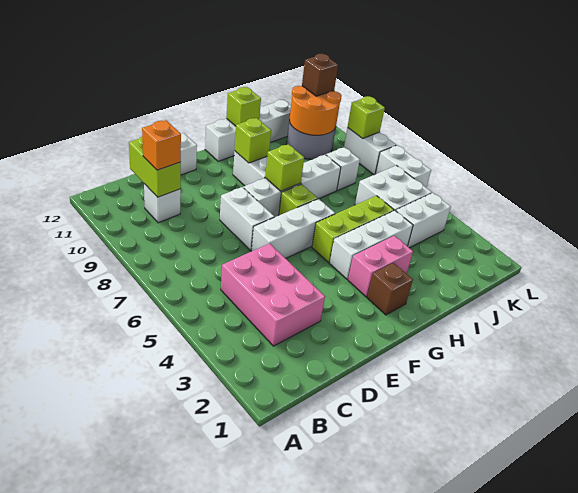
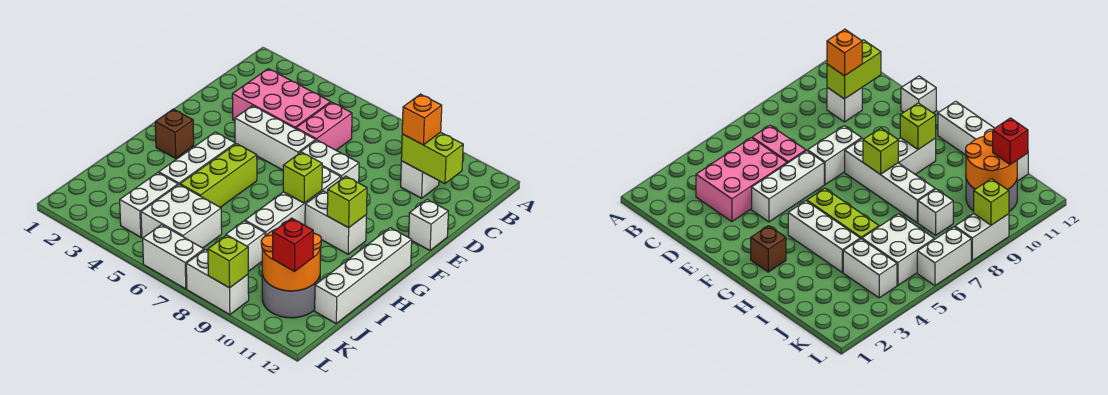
white 1x3 brick [251,199,335,258] -> white 1x3 brick turned to [235,106,316,170]
pink 1x2 brick [348,236,413,297] -> pink 1x2 brick moved to [296,102,352,150]
lime 1x1 brick [279,184,318,215] -> none
lime 1x1 brick [226,87,261,126] -> none
brown 1x1 brick [302,54,338,96] -> red 1x1 brick [273,218,313,271]

